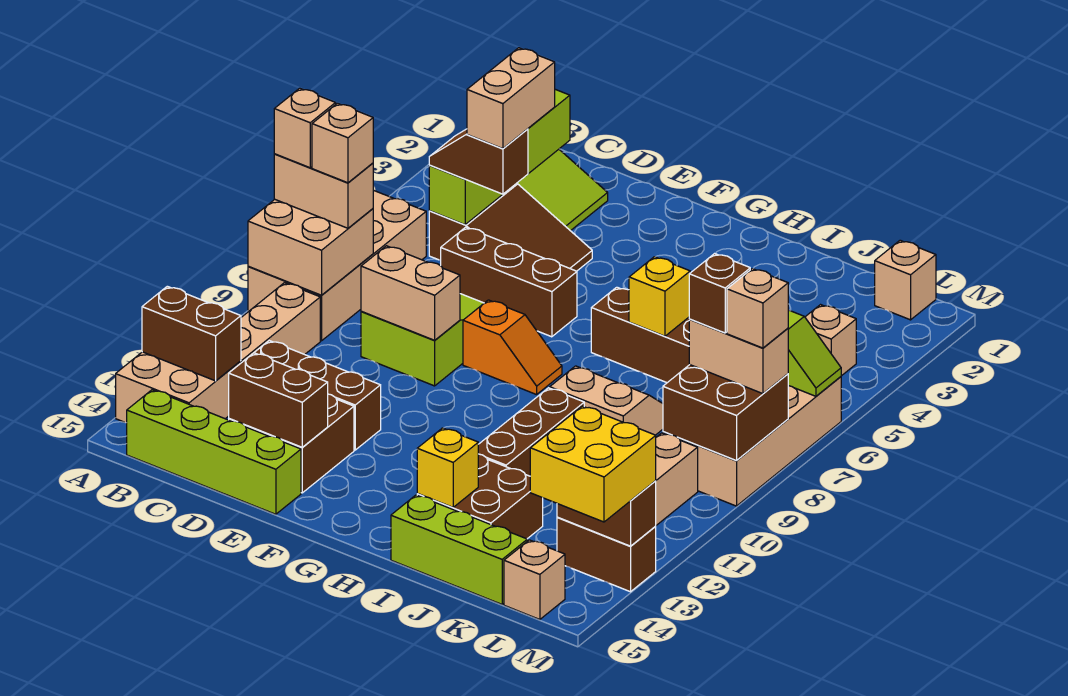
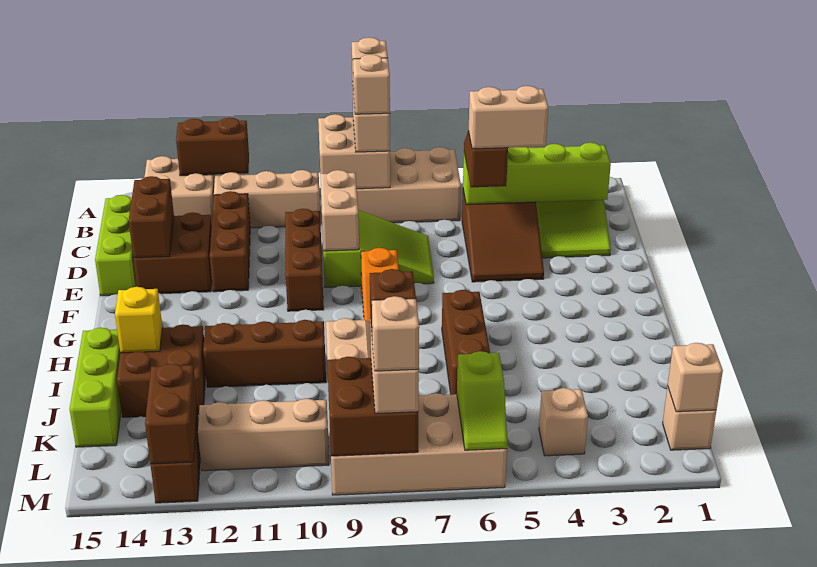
brown 1x2 brick [142,286,241,381] -> brown 1x2 brick turned to [176,118,249,176]
lime 1x4 brick [127,390,301,514] -> lime 1x3 brick [95,195,137,296]
brown 1x3 brick [441,227,577,337] -> brown 1x3 brick moved to [285,209,324,311]
yellow 1x1 brick [629,257,690,336] -> none
yellow 2x2 brick [530,406,656,522] -> none
tan 1x1 brick [504,540,565,619] -> tan 1x1 brick moved to [668,343,723,412]

